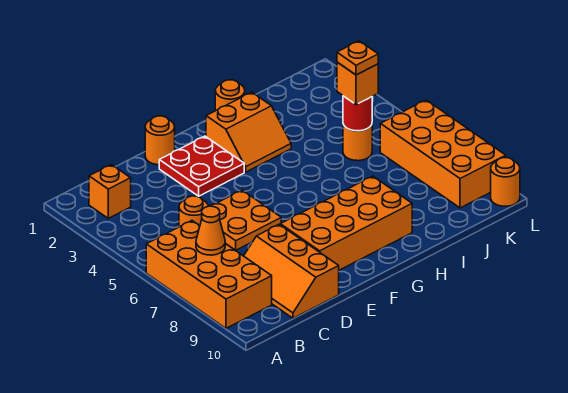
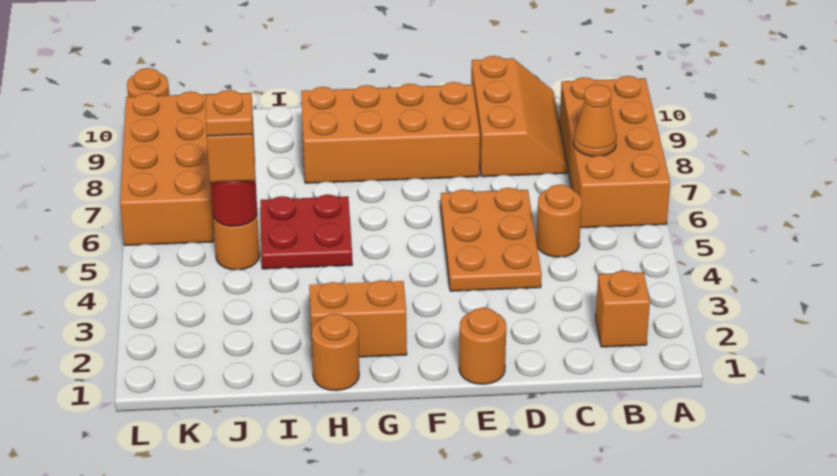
orange 2x2 plate [211,190,281,250] -> orange 2x3 plate [441,188,542,291]
red 2x2 plate [159,136,244,196] -> red 2x2 plate moved to [260,195,352,269]

